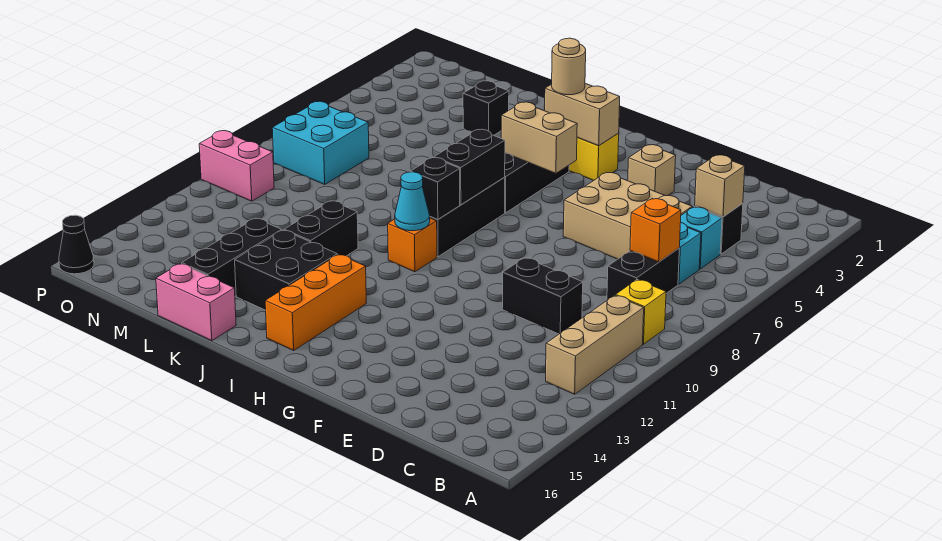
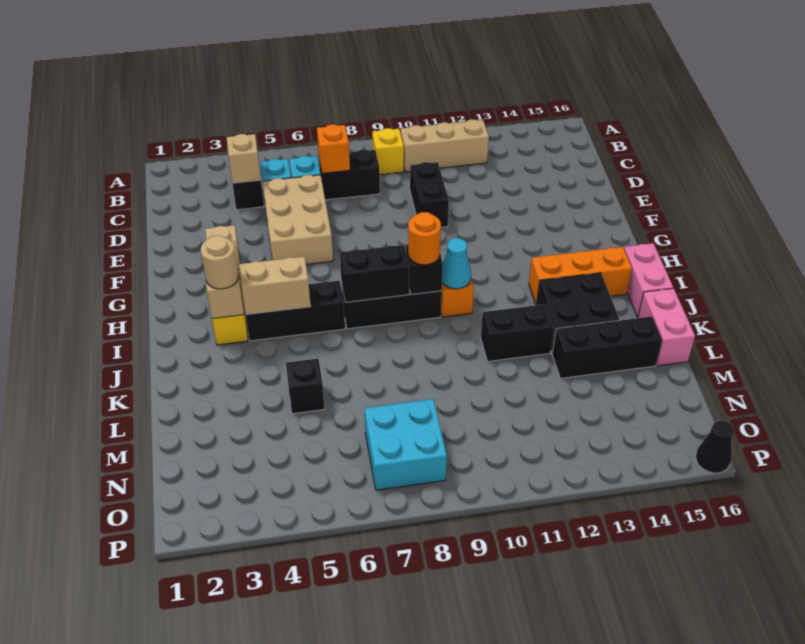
tan 1x2 brick [501,102,577,173] -> tan 1x2 brick turned to [239,256,311,314]
none -> orange 1x1 round brick [408,212,441,265]
black 1x1 brick [463,81,509,135] -> black 1x1 brick moved to [286,359,325,414]
pink 1x2 brick [199,131,274,201] -> pink 1x2 brick moved to [624,243,673,317]

